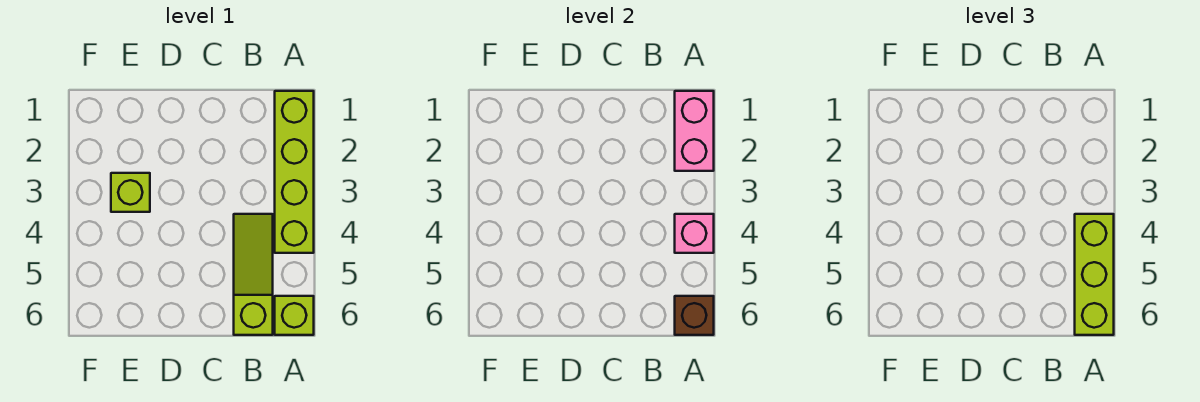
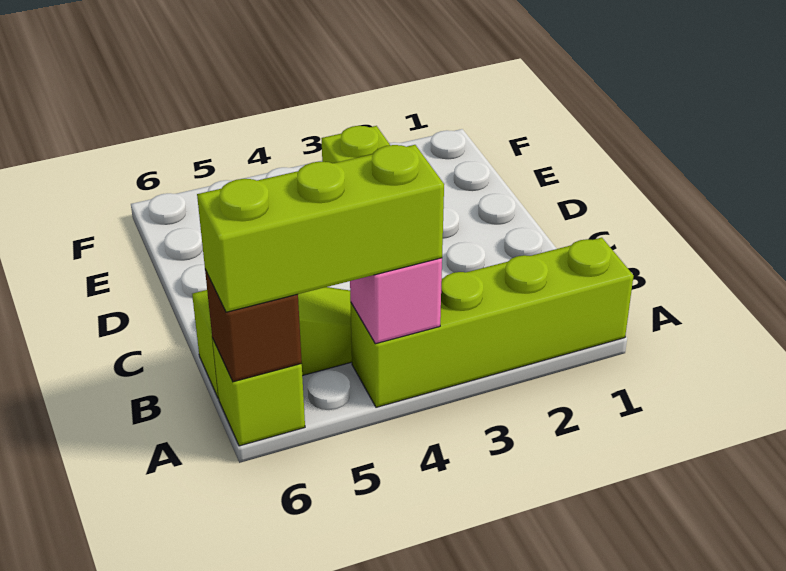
pink 1x2 brick [675,91,714,171] -> none

